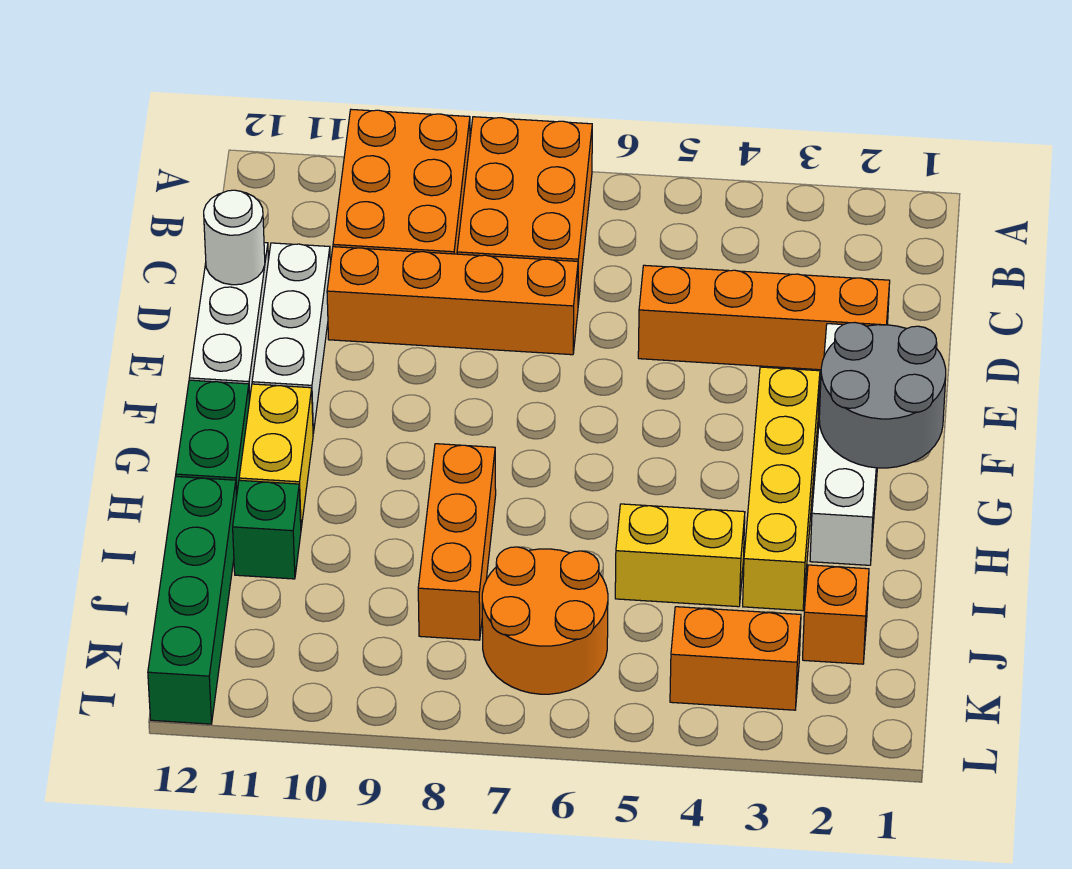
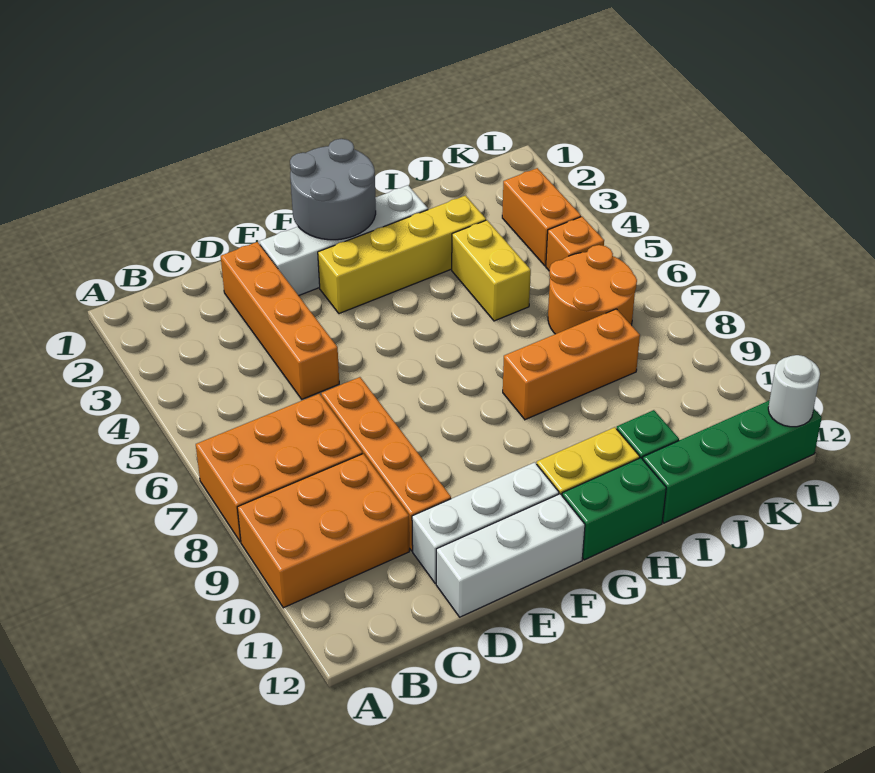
white 1x1 round brick [204,190,265,285] -> white 1x1 round brick moved to [768,355,820,427]
orange 1x1 brick [803,565,869,664] -> orange 1x1 brick moved to [546,217,604,270]

